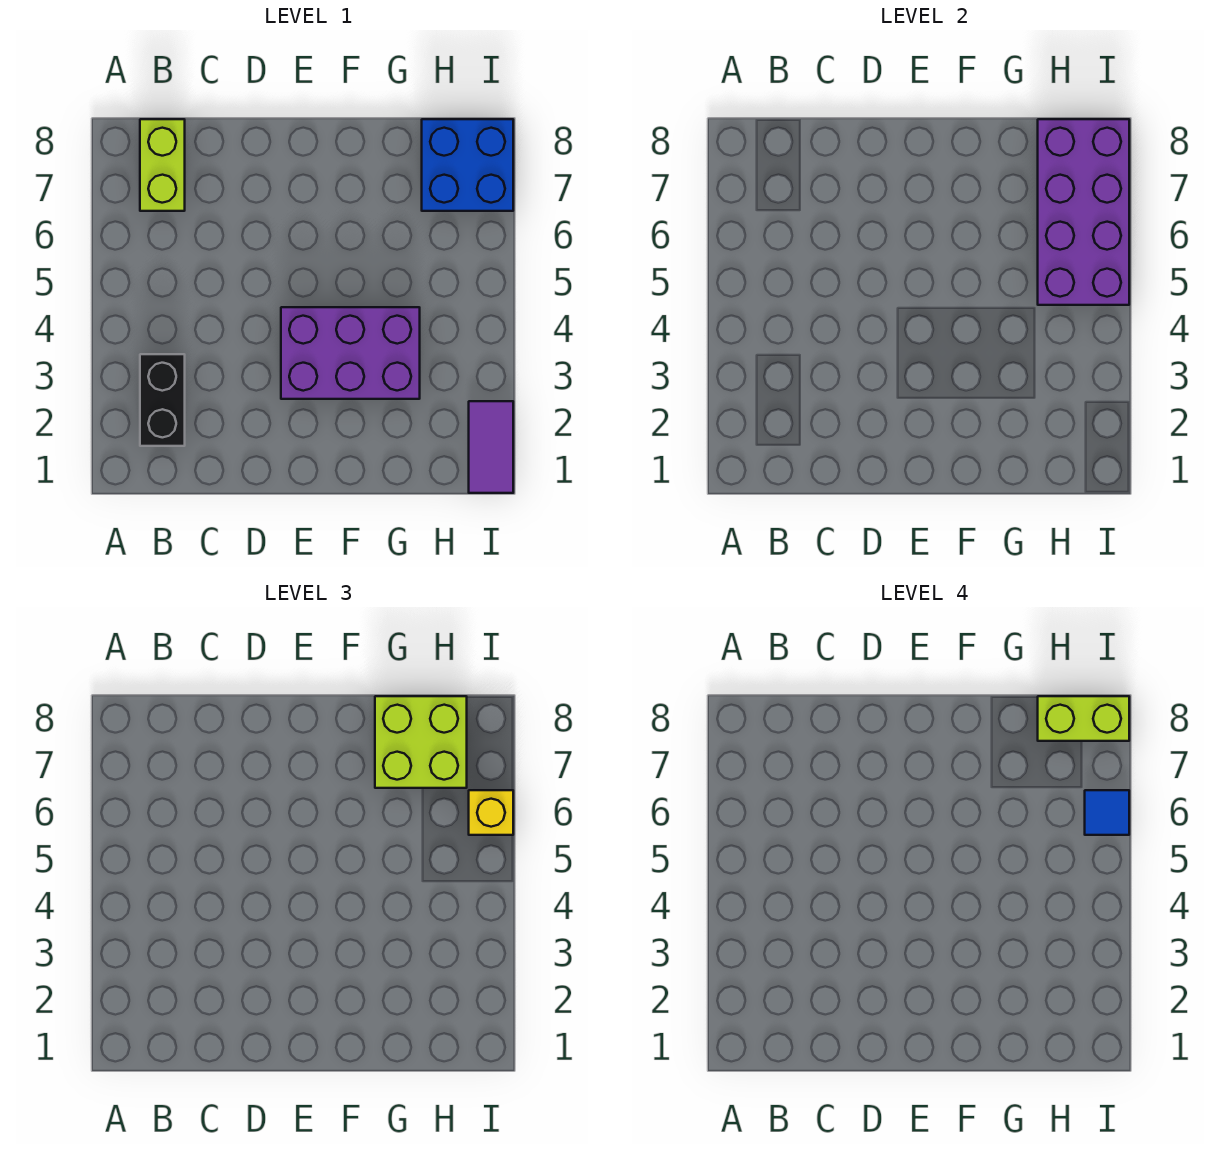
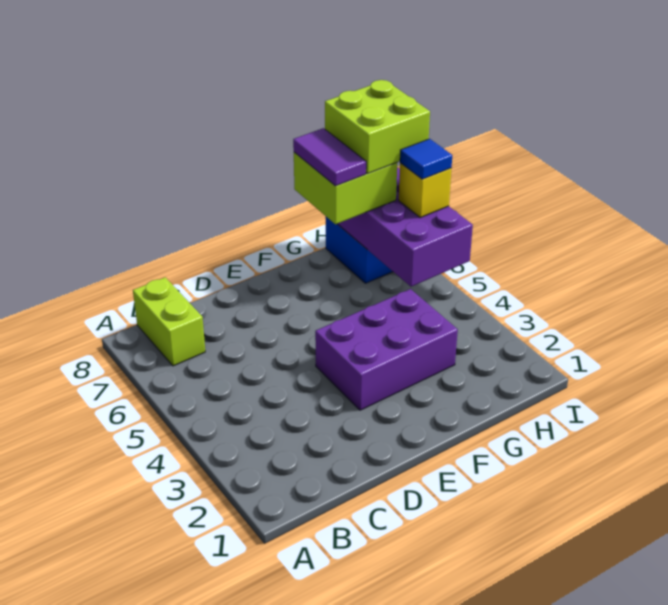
black 1x2 brick [140,354,185,446] -> none
lime 1x2 brick [1038,696,1129,741] -> lime 2x2 brick [325,80,430,173]
purple 1x2 tile [469,401,513,493] -> purple 1x2 tile moved to [293,128,366,186]

